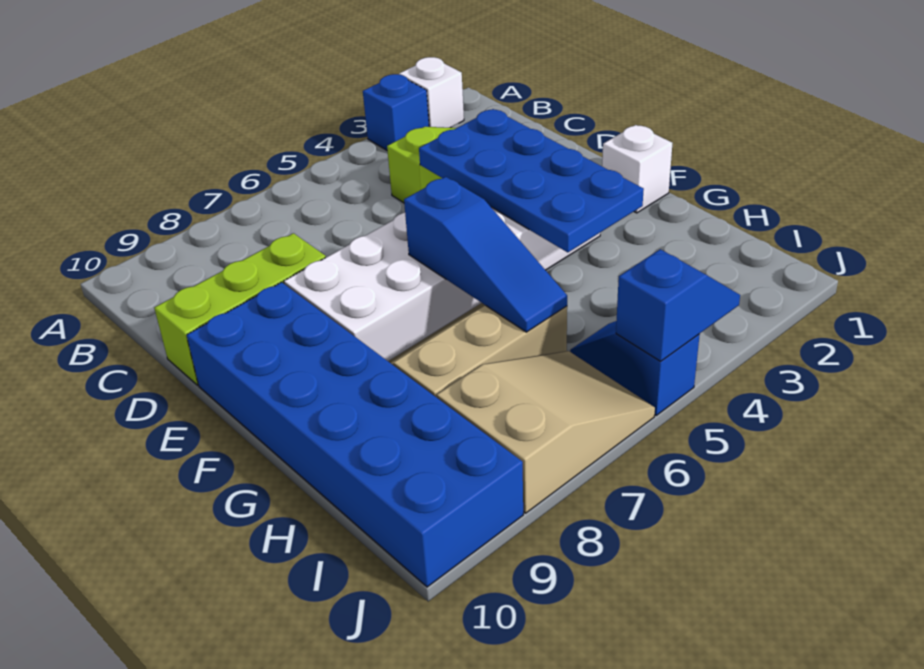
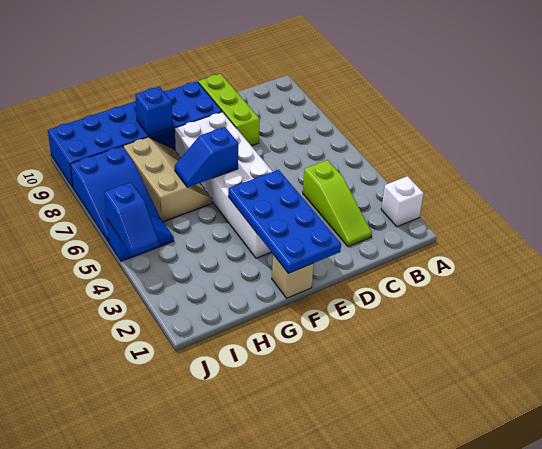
blue 1x1 brick [363,74,429,150] -> blue 1x1 brick moved to [135,87,173,136]
blue 2x4 plate [419,109,644,252] -> blue 2x4 plate turned to [228,170,341,273]
white 1x1 brick [602,125,672,213] -> tan 1x1 brick [272,255,314,298]
blue 1x3 slope [404,177,567,332] -> blue 1x2 slope [175,127,238,187]
tan 2x3 slope [437,351,655,513] -> blue 2x3 slope [70,146,160,242]

